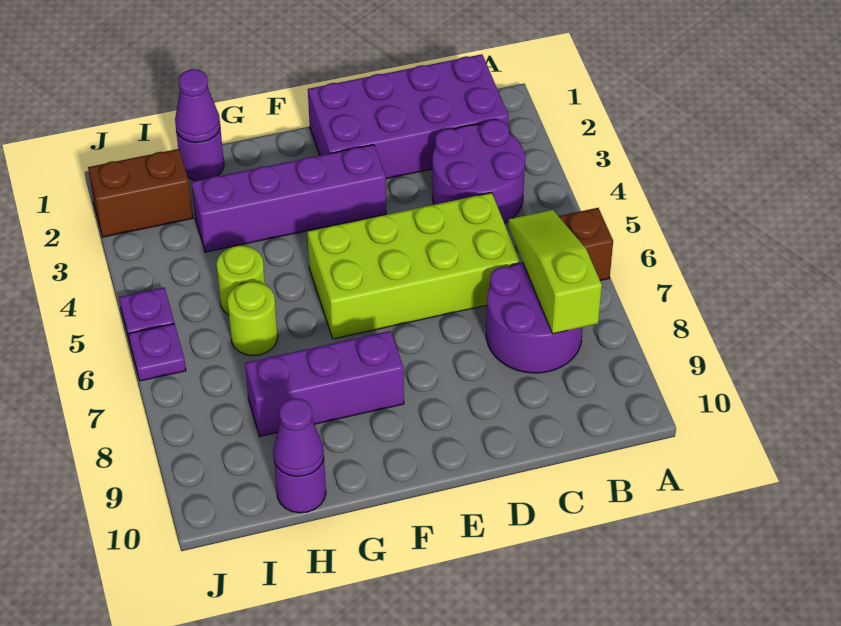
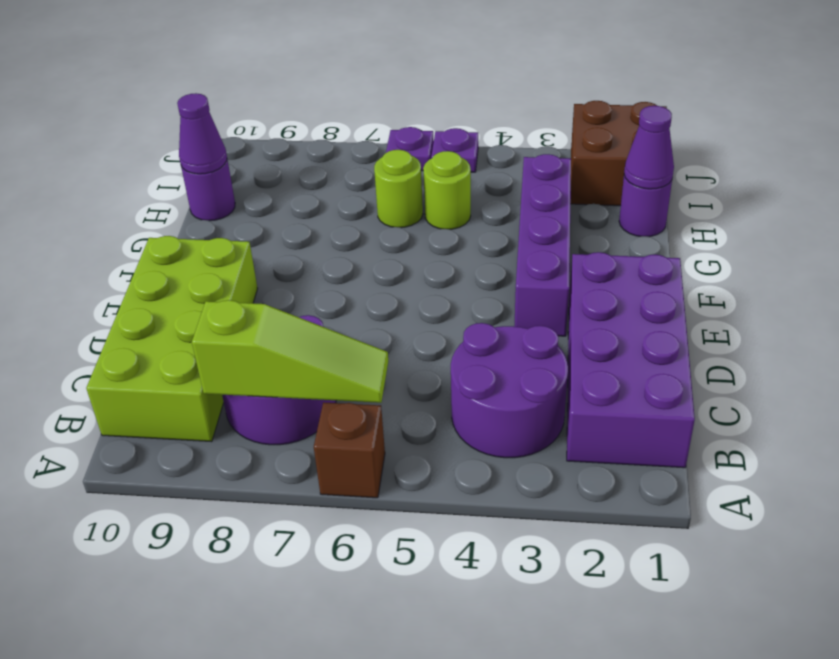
lime 2x4 brick [307,193,520,339] -> lime 2x4 brick moved to [86,236,258,442]
purple 1x3 brick [245,331,404,436] -> none
brown 1x2 brick [88,149,193,237] -> brown 2x2 brick [570,101,667,206]

